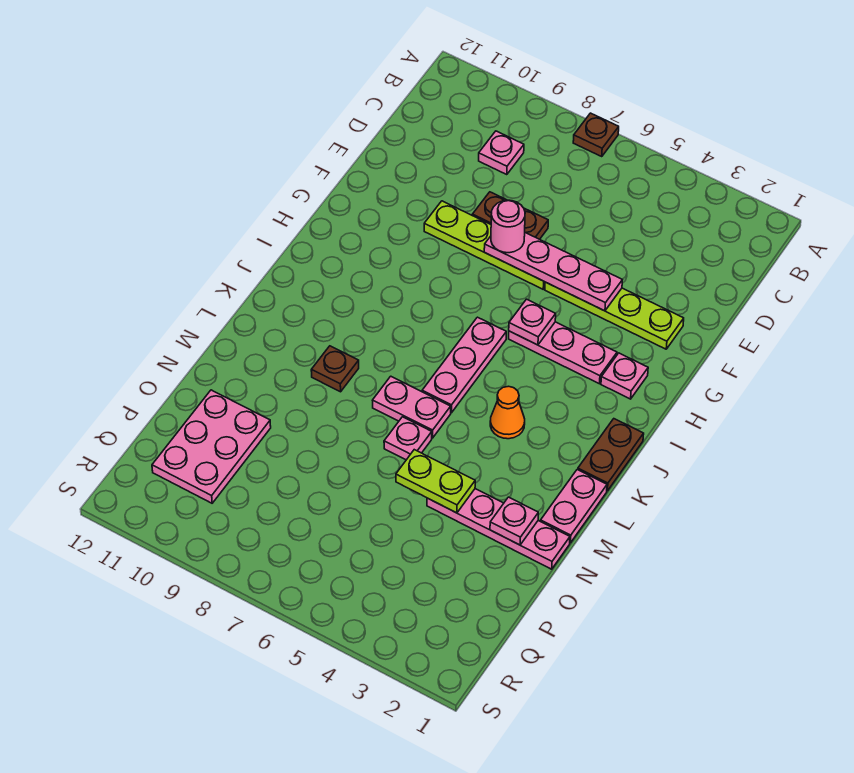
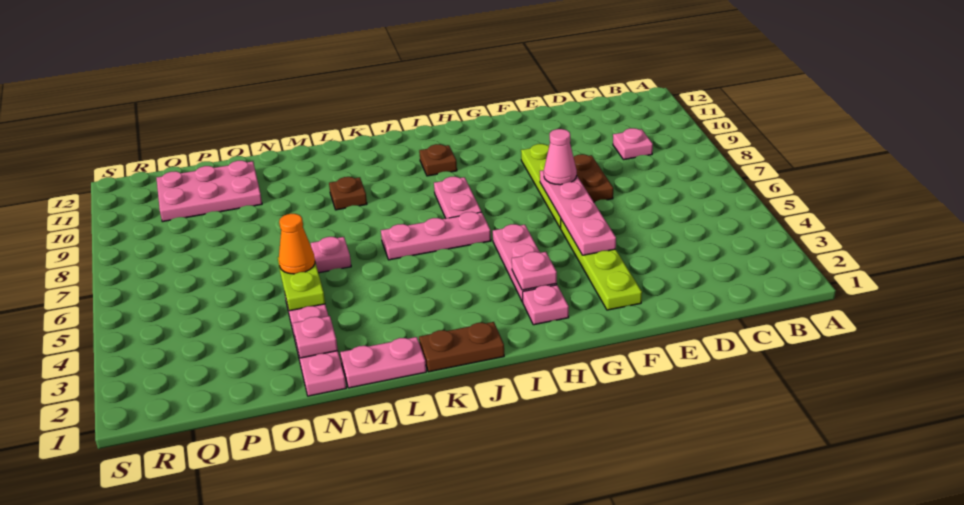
brown 1x1 plate [573,113,619,156] -> brown 1x1 plate moved to [419,144,457,176]
pink 1x1 round brick [491,200,525,253] -> pink 1x1 cone [544,129,577,185]
pink 1x1 plate [509,299,556,345] -> pink 1x1 plate moved to [512,252,557,290]
orange 1x1 cone [490,386,525,439] -> orange 1x1 cone moved to [279,214,315,274]
pink 1x2 plate [372,376,451,438] -> pink 1x2 plate moved to [434,177,481,218]

